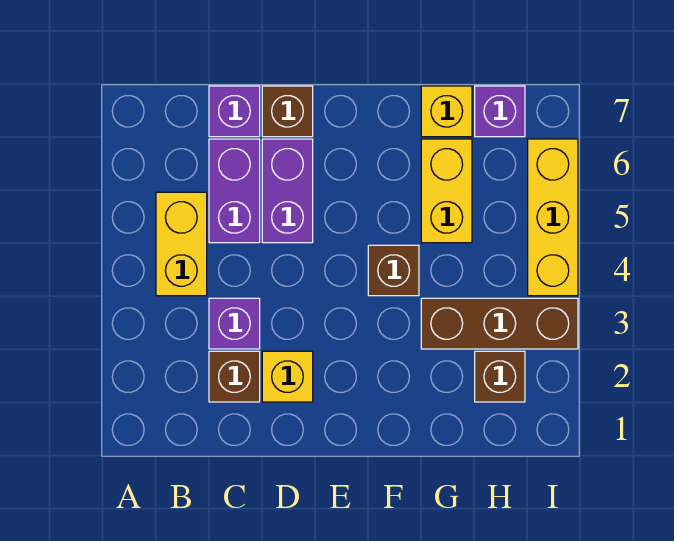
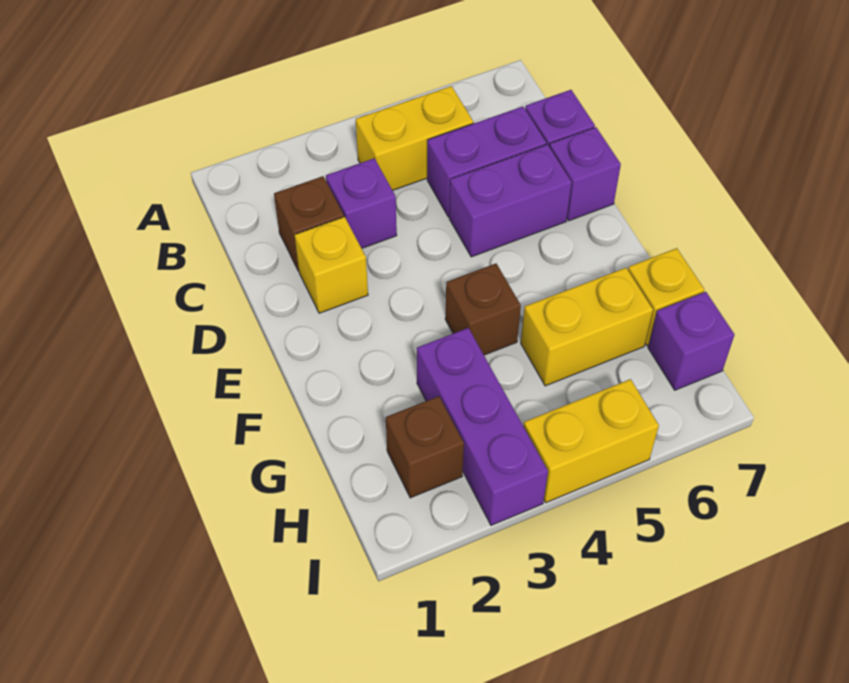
brown 1x1 brick [262,86,313,137] -> purple 1x1 brick [550,127,621,221]
brown 1x3 brick [421,298,578,349] -> purple 1x3 brick [417,328,548,525]
yellow 1x3 brick [528,139,578,296] -> yellow 1x2 brick [524,379,659,503]

